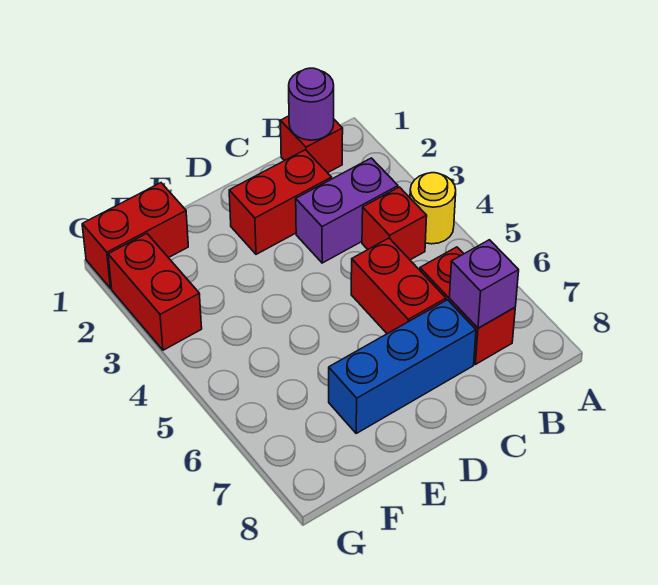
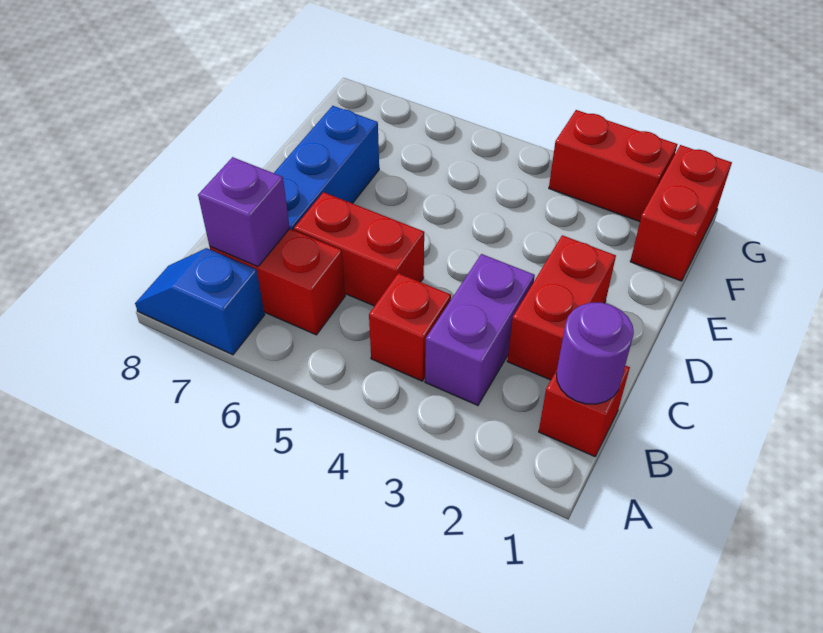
yellow 1x1 round brick [410,173,456,244] -> none
none -> blue 1x2 slope [135,248,265,355]

